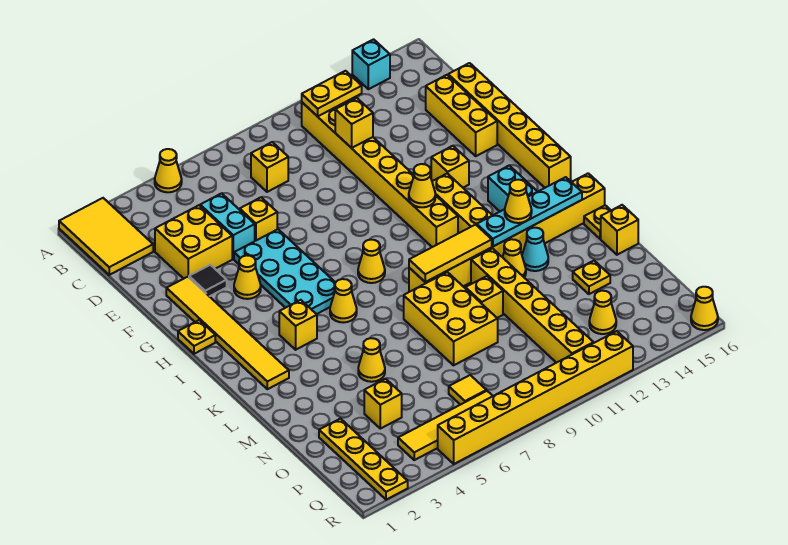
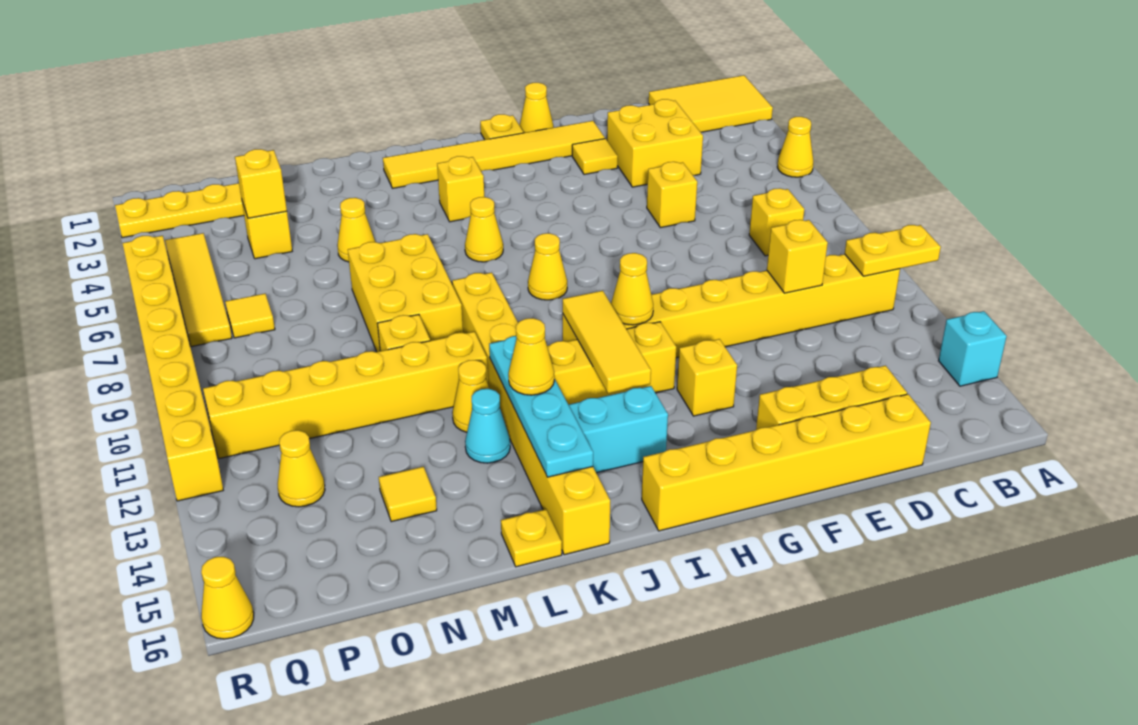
yellow 1x2 plate [302,71,362,116] -> yellow 1x2 plate turned to [845,225,941,276]
cyan 1x2 brick [200,193,255,259] -> none
black 1x1 tile [189,265,227,296] -> yellow 1x1 tile [572,139,618,175]
cyan 2x4 plate [234,229,336,314] -> none
yellow 1x1 cone [234,255,261,299] -> yellow 1x1 cone moved to [520,83,554,133]
yellow 1x3 tile [409,225,492,282] -> yellow 1x3 tile moved to [563,291,651,394]
yellow 2x3 brick [404,272,498,365] -> yellow 2x3 brick turned to [348,234,463,352]
yellow 1x1 brick [601,205,638,255] -> yellow 1x1 brick moved to [235,149,287,218]
yellow 1x1 plate [573,261,610,294] -> yellow 1x1 tile [379,467,437,522]

